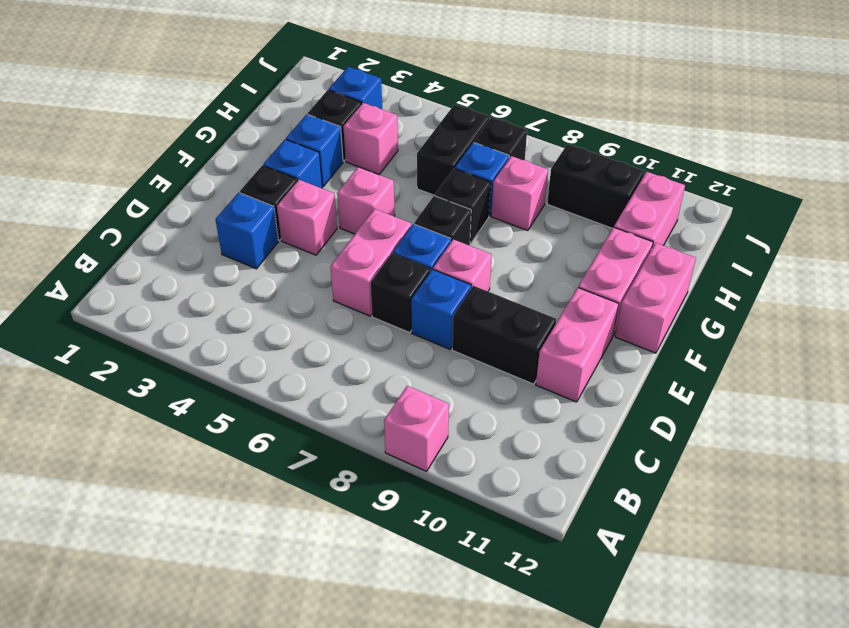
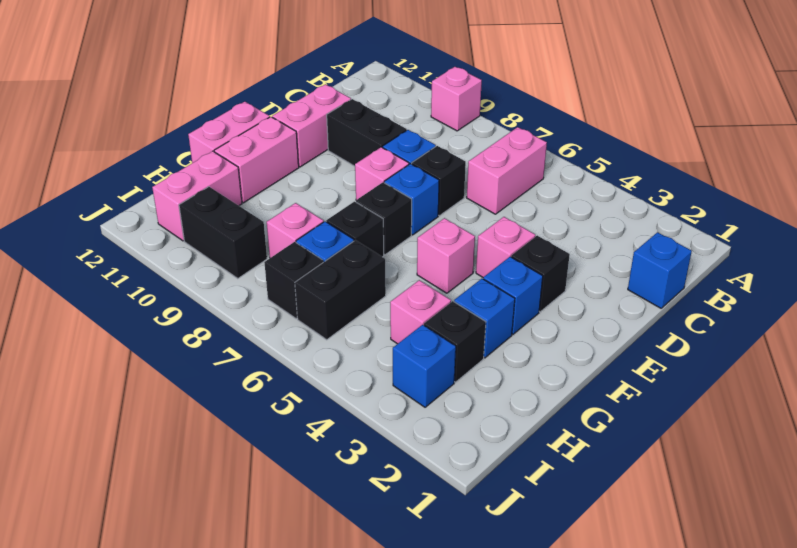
blue 1x1 brick [215,193,278,269] -> blue 1x1 brick moved to [628,232,692,308]
pink 1x2 brick [330,209,411,316] -> pink 1x2 brick moved to [467,127,547,214]

